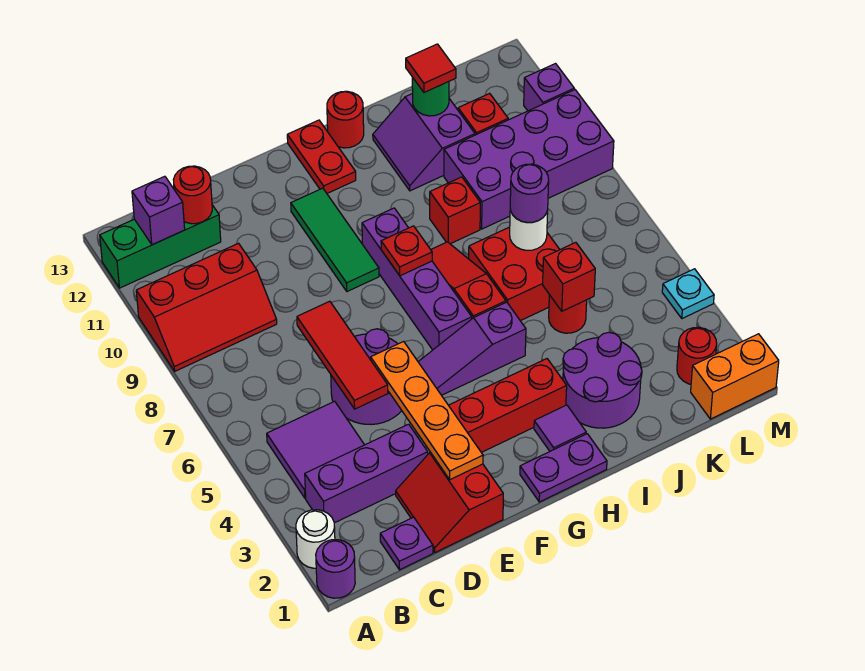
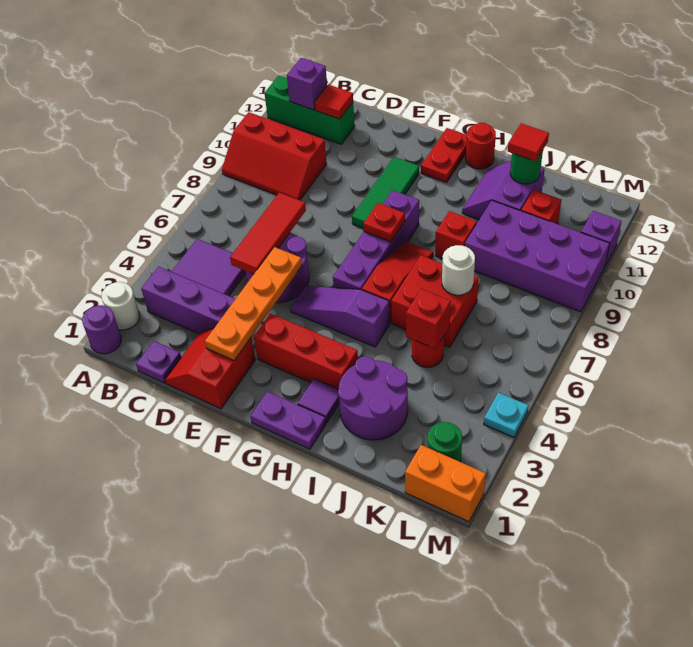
red 1x1 round brick [173,166,212,224] -> red 1x1 tile [314,84,353,119]
purple 1x1 round brick [510,164,549,222] -> none
red 1x1 round brick [677,327,717,384] -> green 1x1 round brick [428,422,462,462]

